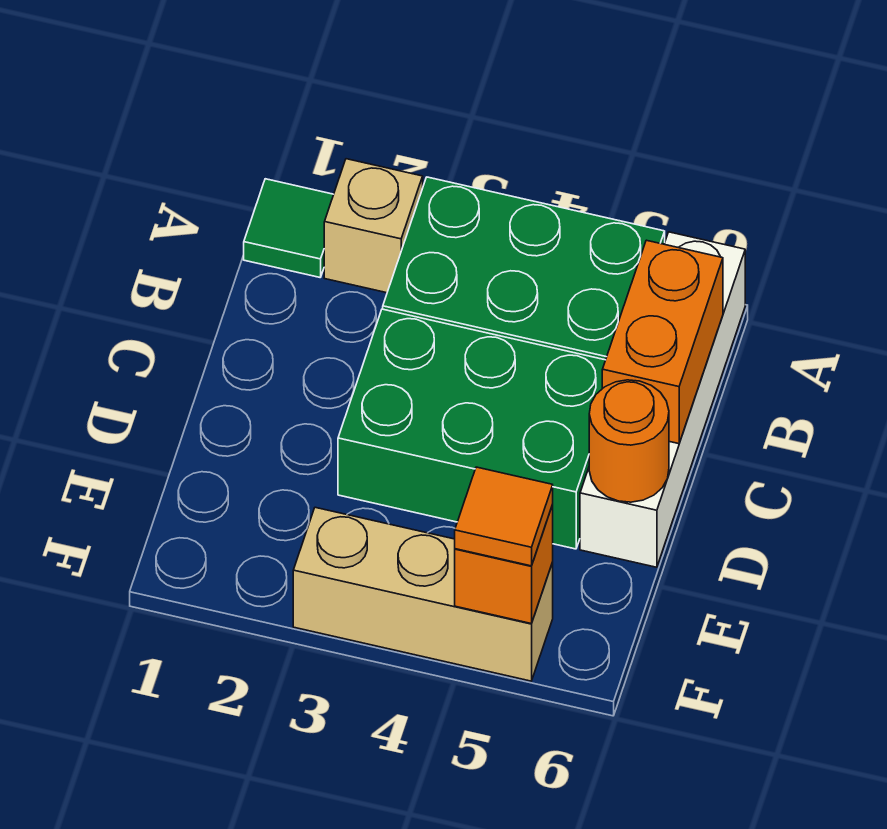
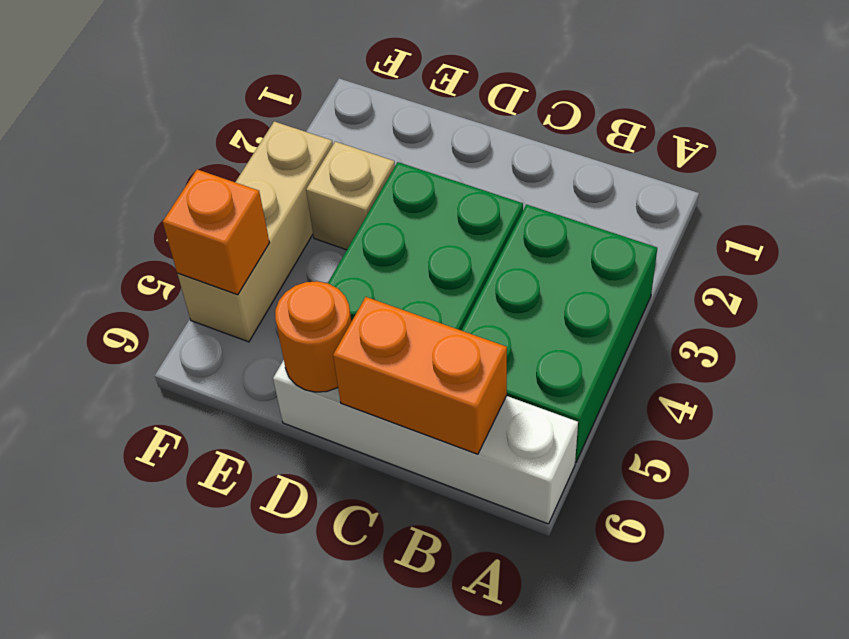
green 1x1 tile [244,179,334,277] -> none
tan 1x1 brick [324,159,423,293] -> tan 1x1 brick moved to [306,142,395,250]
orange 1x1 tile [455,467,553,566] -> none

